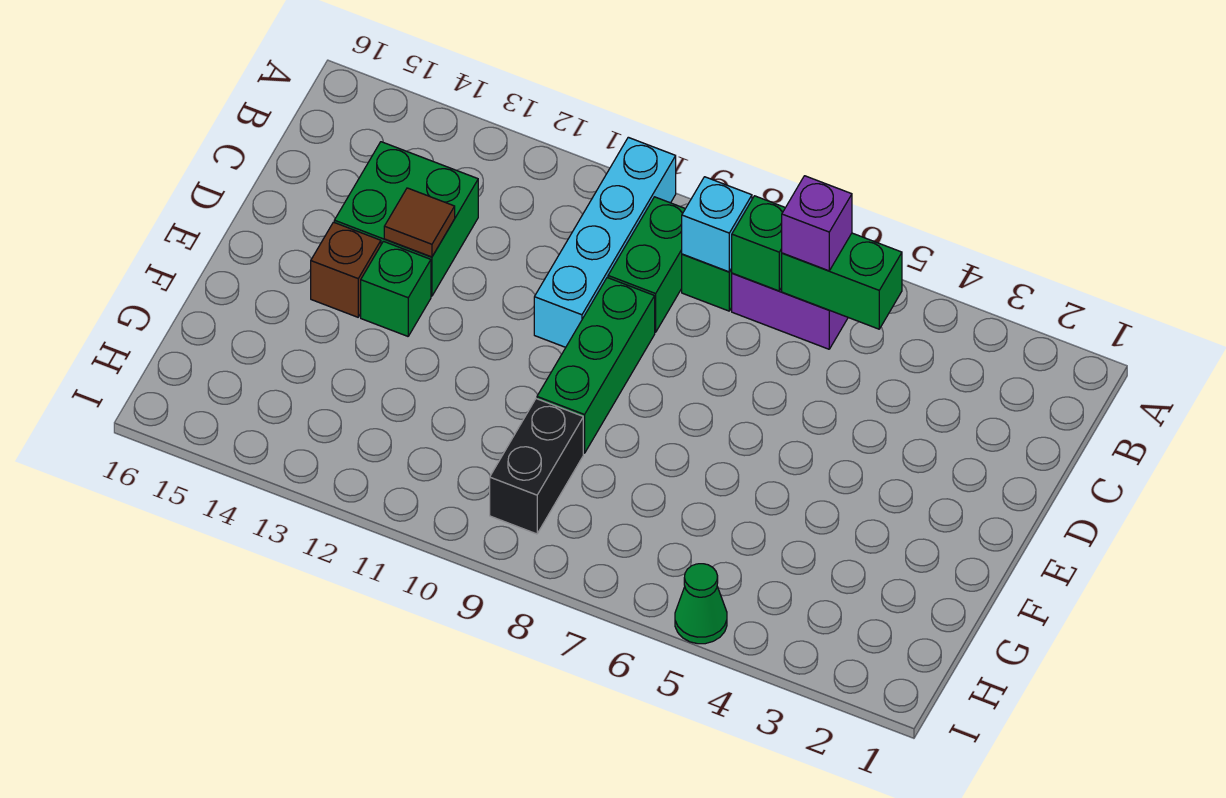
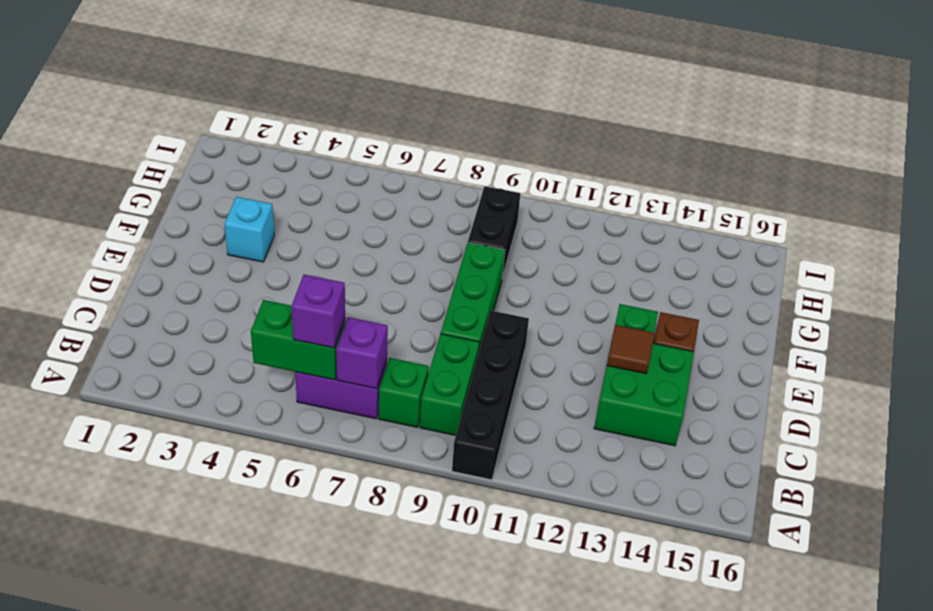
cyan 1x4 brick [534,137,676,347] -> black 1x4 brick [452,311,529,480]
green 1x1 brick [732,196,785,291] -> purple 1x1 brick [336,317,388,389]
cyan 1x1 brick [682,177,752,272] -> cyan 1x1 brick moved to [225,197,274,262]
green 1x1 cone [675,564,727,644] -> none

